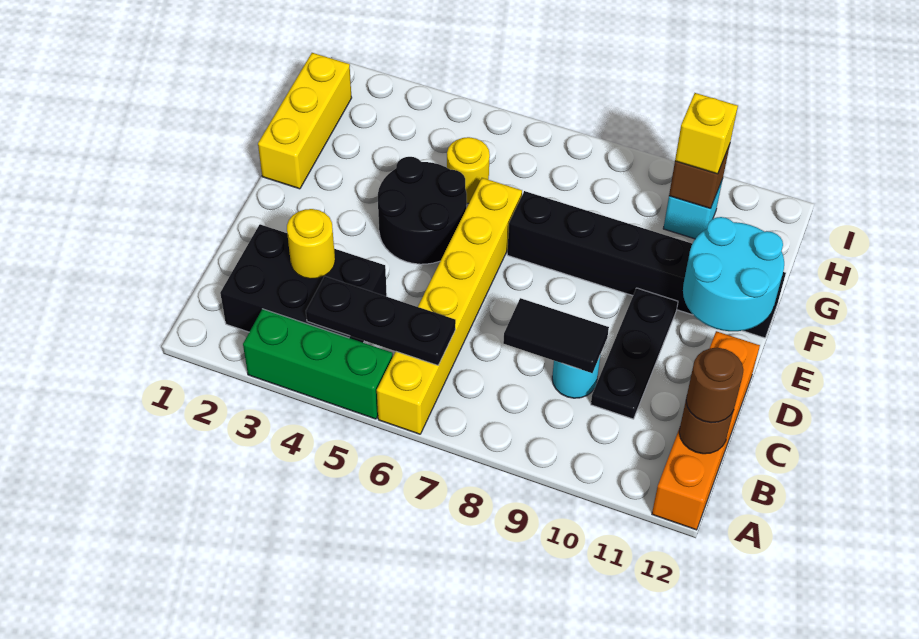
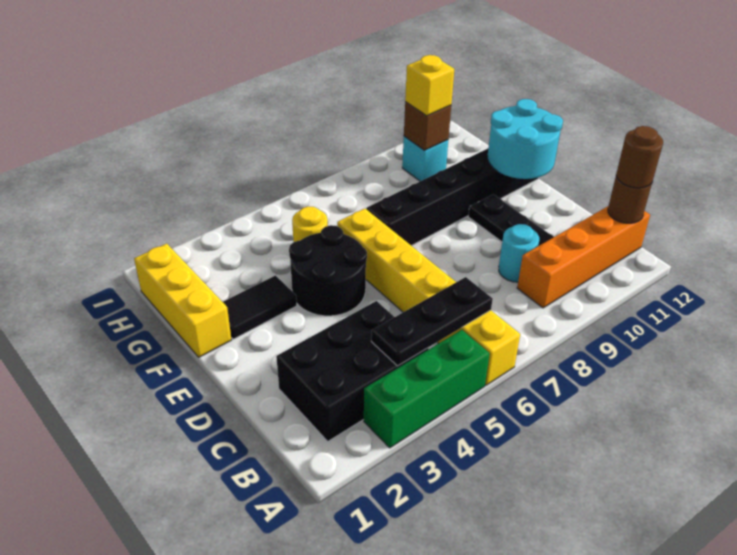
orange 1x4 brick [652,331,760,530] -> orange 1x4 brick turned to [517,206,650,308]
yellow 1x1 round brick [287,209,335,279] -> none
black 1x2 tile [503,298,609,373] -> black 1x2 tile moved to [223,276,297,339]

